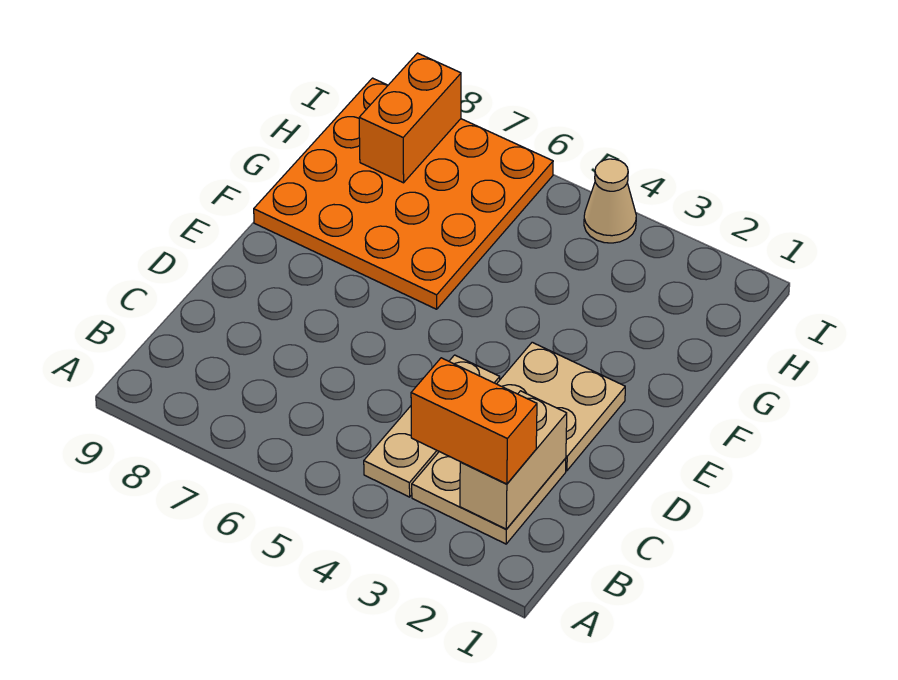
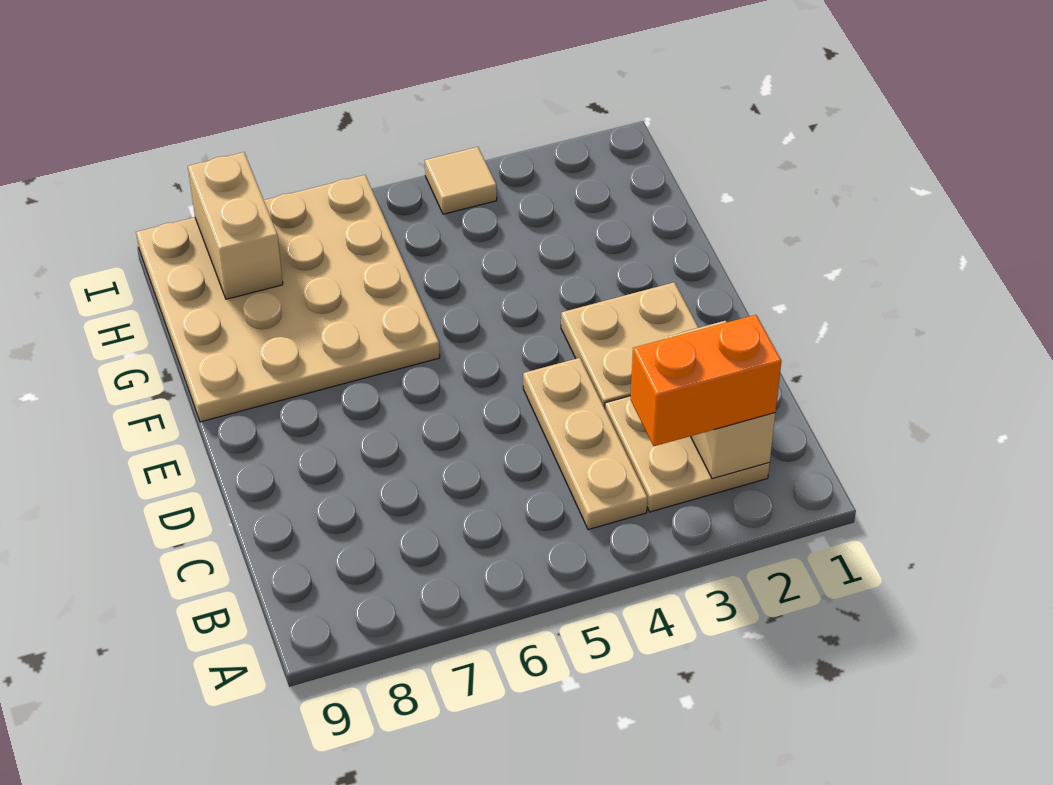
orange 4x4 plate [254,78,553,309] -> tan 4x4 plate [136,175,440,422]
orange 1x2 brick [359,53,461,183] -> tan 1x2 brick [188,152,283,299]
tan 1x1 cone [584,159,636,243] -> tan 1x1 tile [425,147,497,214]

